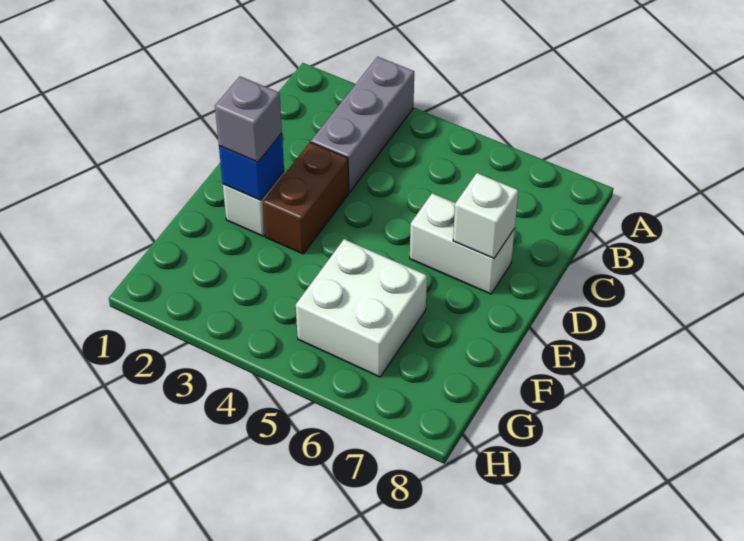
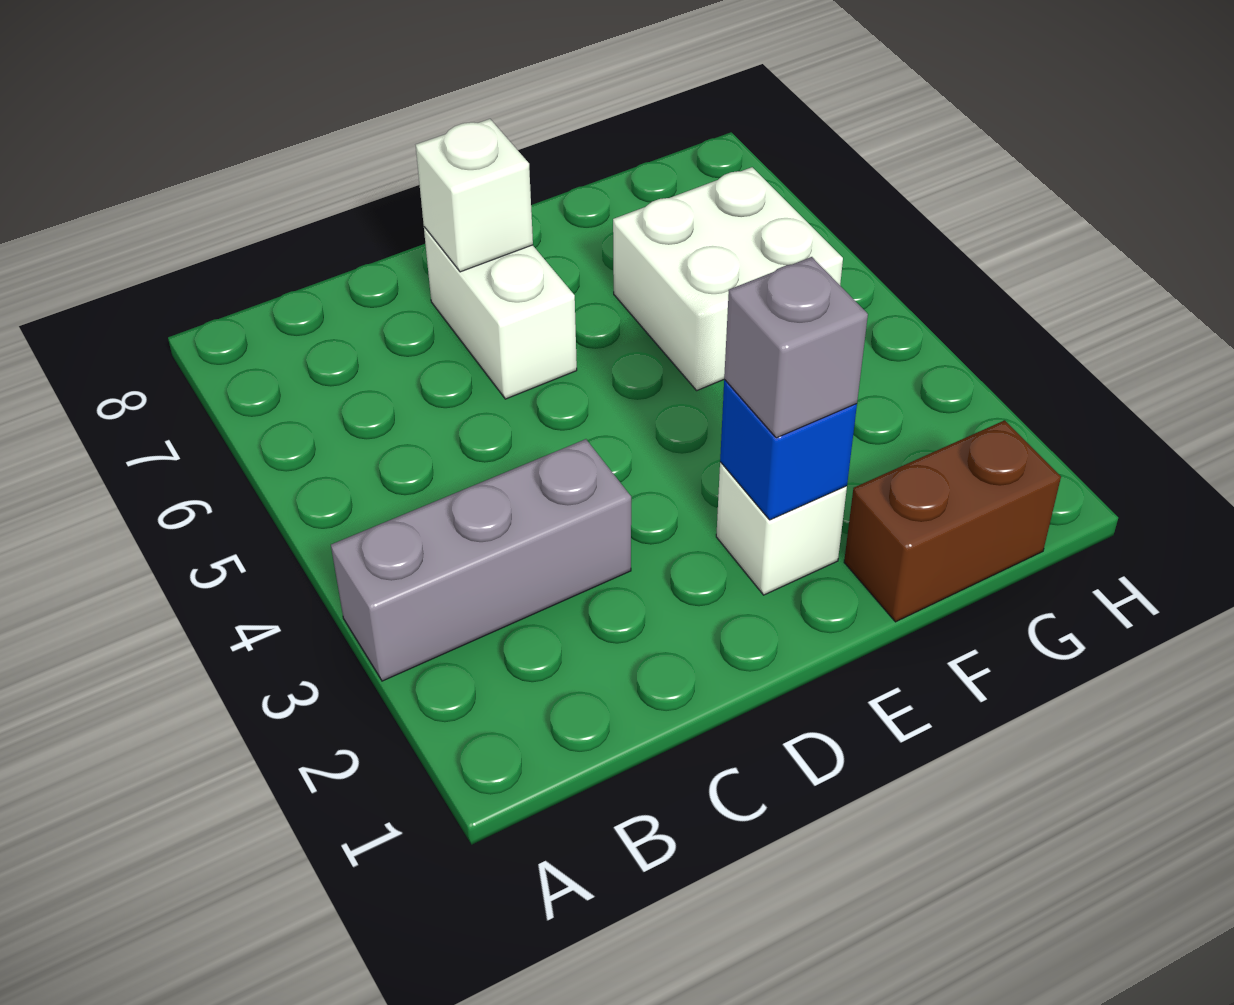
brown 1x2 brick [263,142,349,254] -> brown 1x2 brick moved to [844,420,1061,622]

